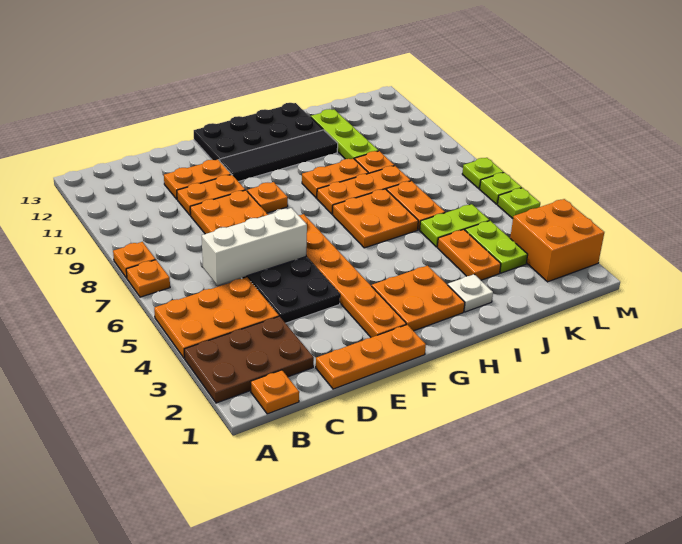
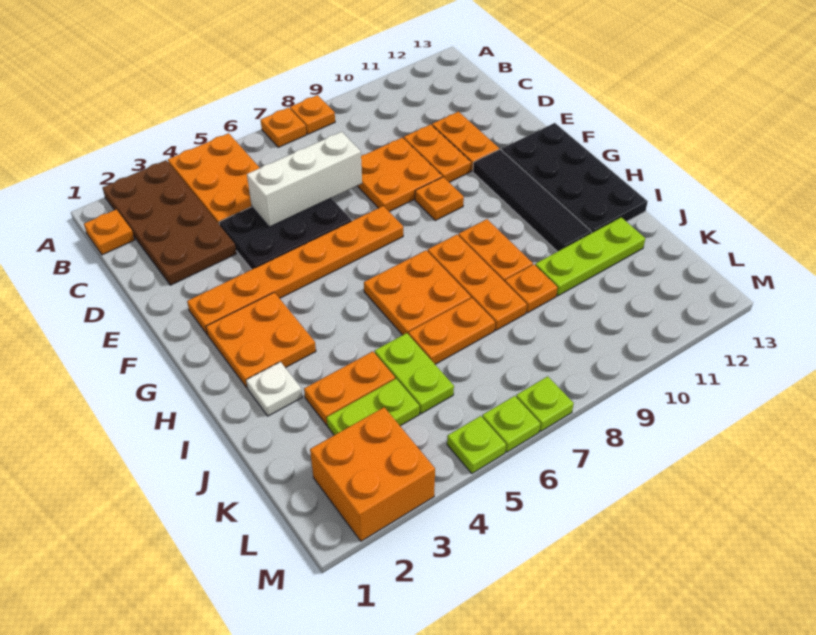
brown 2x3 plate [184,316,314,403] -> brown 2x4 plate [103,160,237,285]
white 1x3 brick [202,208,307,285] -> white 1x3 brick turned to [247,132,362,227]
orange 1x3 plate [316,325,426,389] -> none

